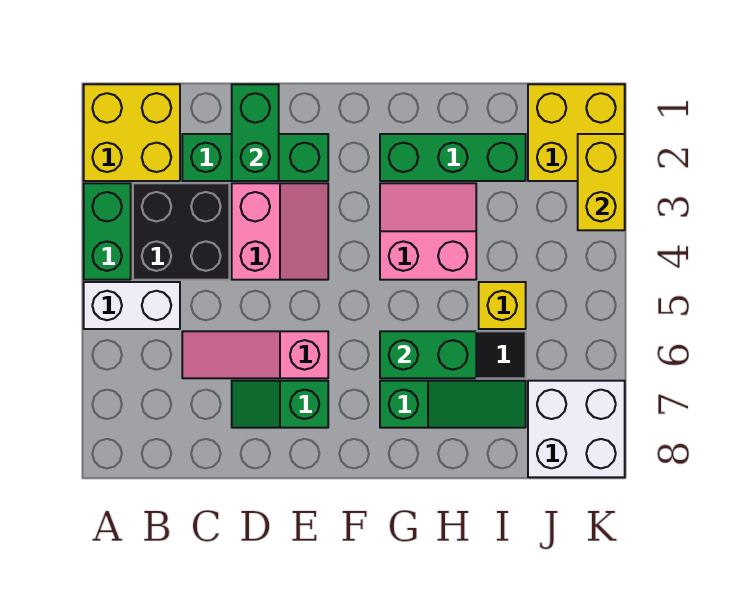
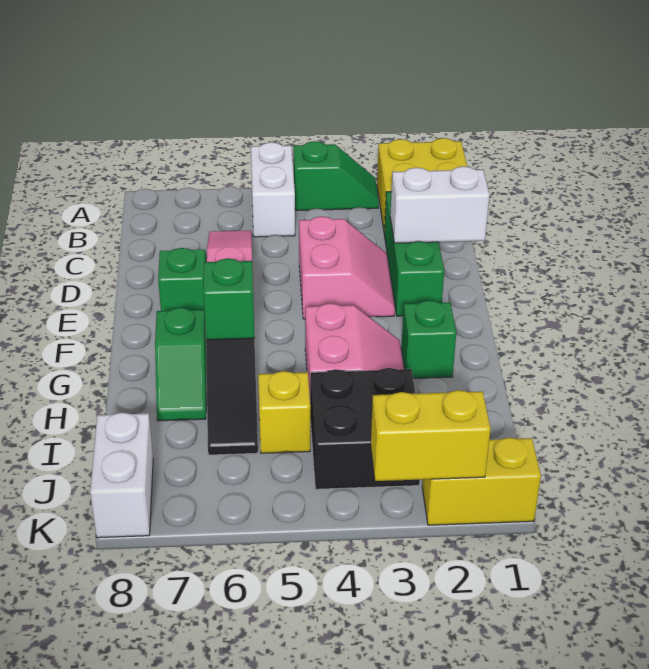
green 1x2 brick [84,183,131,280] -> green 1x2 slope [293,141,379,210]
black 2x2 brick [133,183,229,280] -> black 2x2 brick moved to [310,368,420,489]
green 1x2 brick [232,84,279,181] -> white 1x2 brick [390,166,490,243]
pink 2x2 slope [232,183,328,280] -> pink 2x2 slope turned to [299,216,395,319]
green 1x3 brick [380,134,526,181] -> green 1x1 brick [401,300,456,378]
green 1x2 brick [380,331,476,378] -> green 1x1 brick [203,258,255,340]
green 1x3 slope [380,381,526,428] -> green 1x2 slope [155,308,207,421]
yellow 2x2 brick [528,84,625,181] -> yellow 1x2 brick [422,438,541,525]
white 2x2 brick [528,381,625,477] -> white 1x2 brick [90,412,153,538]

